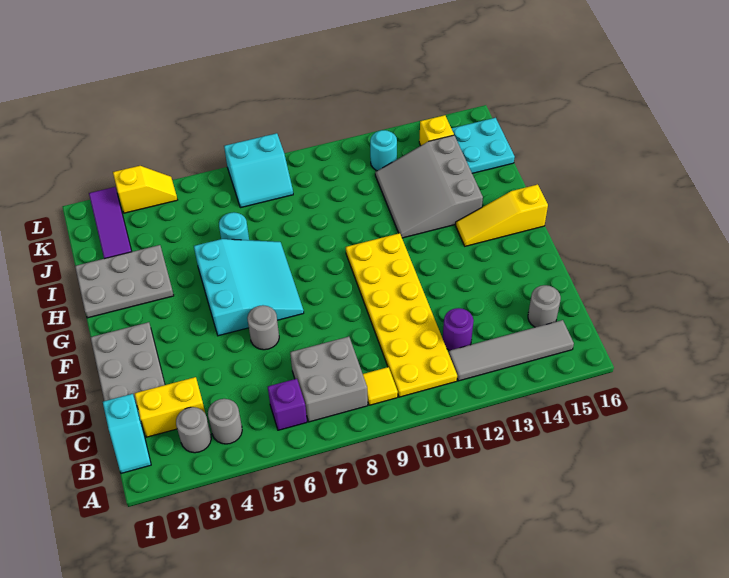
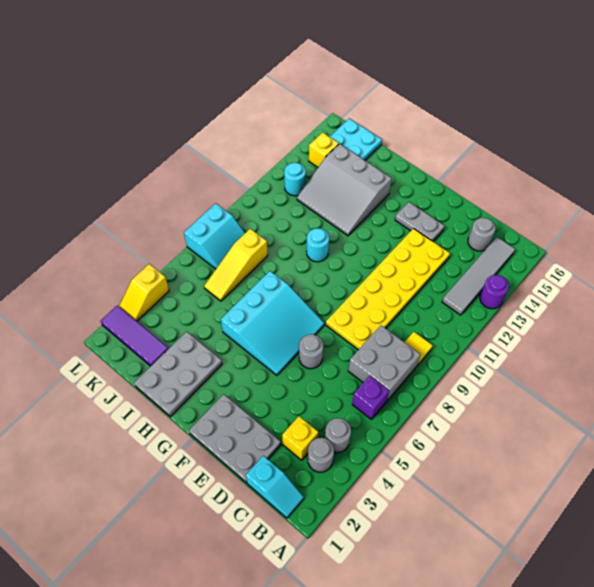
yellow 2x6 plate [346,233,457,397] -> yellow 2x6 plate turned to [326,229,450,350]
yellow 1x2 brick [135,377,205,437] -> yellow 1x1 brick [282,416,318,460]
purple 1x1 round brick [443,308,474,350] -> purple 1x1 round brick moved to [480,275,509,309]
none -> grey 1x2 plate [395,202,444,241]
cyan 3x3 slope [194,239,304,336] -> cyan 3x3 slope turned to [221,271,324,375]
yellow 1x3 slope [456,184,548,246] -> yellow 1x3 slope moved to [204,229,268,301]
cyan 1x1 round brick [219,212,249,240] -> cyan 1x1 round brick moved to [307,228,329,262]
yellow 1x2 slope [113,166,177,213] -> yellow 1x2 slope turned to [119,264,169,321]

